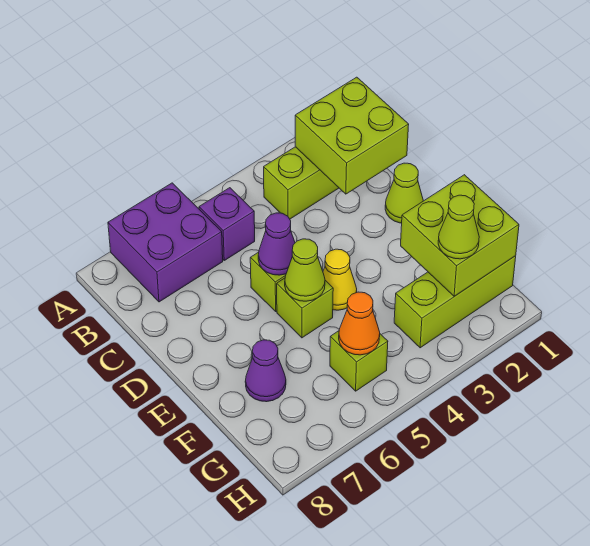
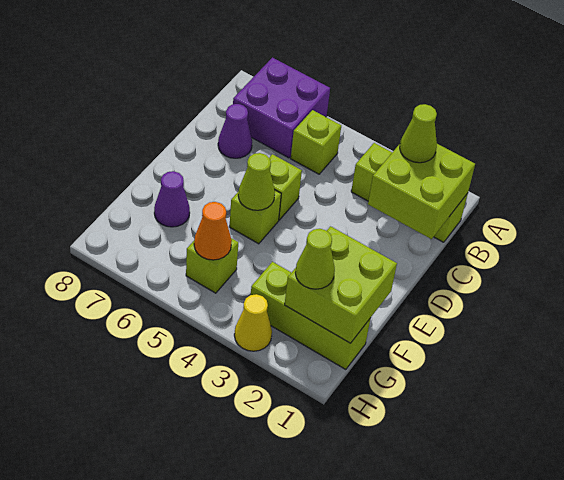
purple 1x1 brick [199,188,255,260] -> lime 1x1 brick [291,110,341,174]
lime 1x1 cone [385,163,423,223] -> lime 1x1 cone moved to [400,104,437,163]
purple 1x1 cone [258,213,295,275] -> purple 1x1 cone moved to [218,104,252,158]
yellow 1x1 cone [323,249,357,310] -> yellow 1x1 cone moved to [234,294,272,351]

